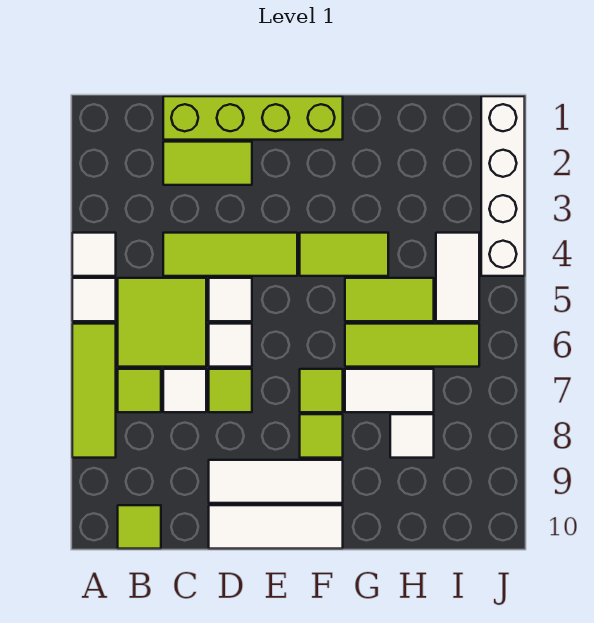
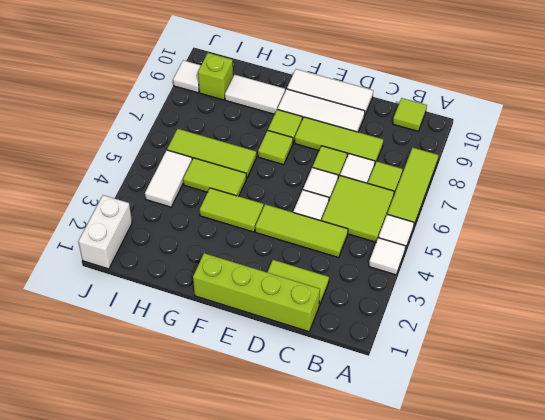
none -> lime 1x3 tile [295,117,383,163]
white 1x2 tile [345,369,434,412] -> white 1x2 tile moved to [225,75,285,114]
white 1x1 tile [390,414,434,458] -> white 1x1 tile moved to [173,60,201,93]
none -> lime 1x1 brick [198,53,233,100]
white 1x4 brick [481,96,525,276] -> white 1x2 brick [79,195,132,269]

